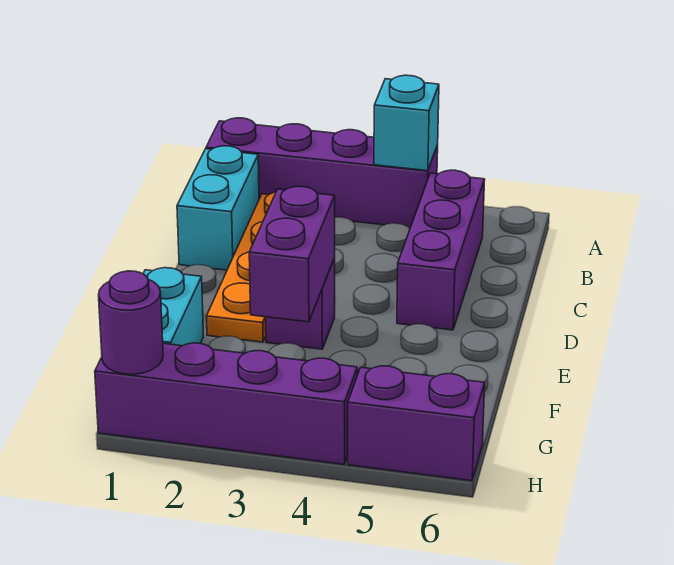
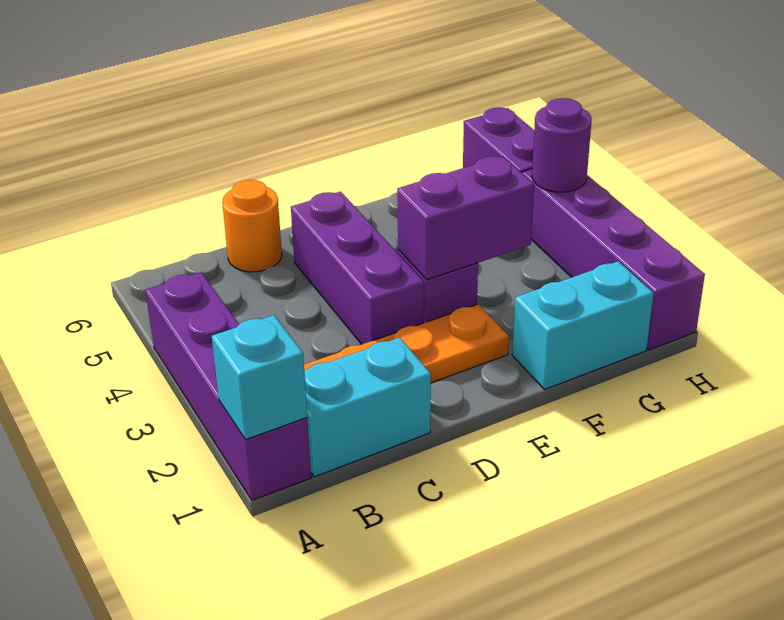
cyan 1x1 brick [374,75,439,171] -> cyan 1x1 brick moved to [212,315,307,440]
purple 1x3 brick [397,170,485,330] -> purple 1x3 brick turned to [291,192,424,344]
none -> orange 1x1 round brick [222,180,282,272]
purple 1x1 round brick [99,271,163,374] -> purple 1x1 round brick moved to [532,98,592,192]

